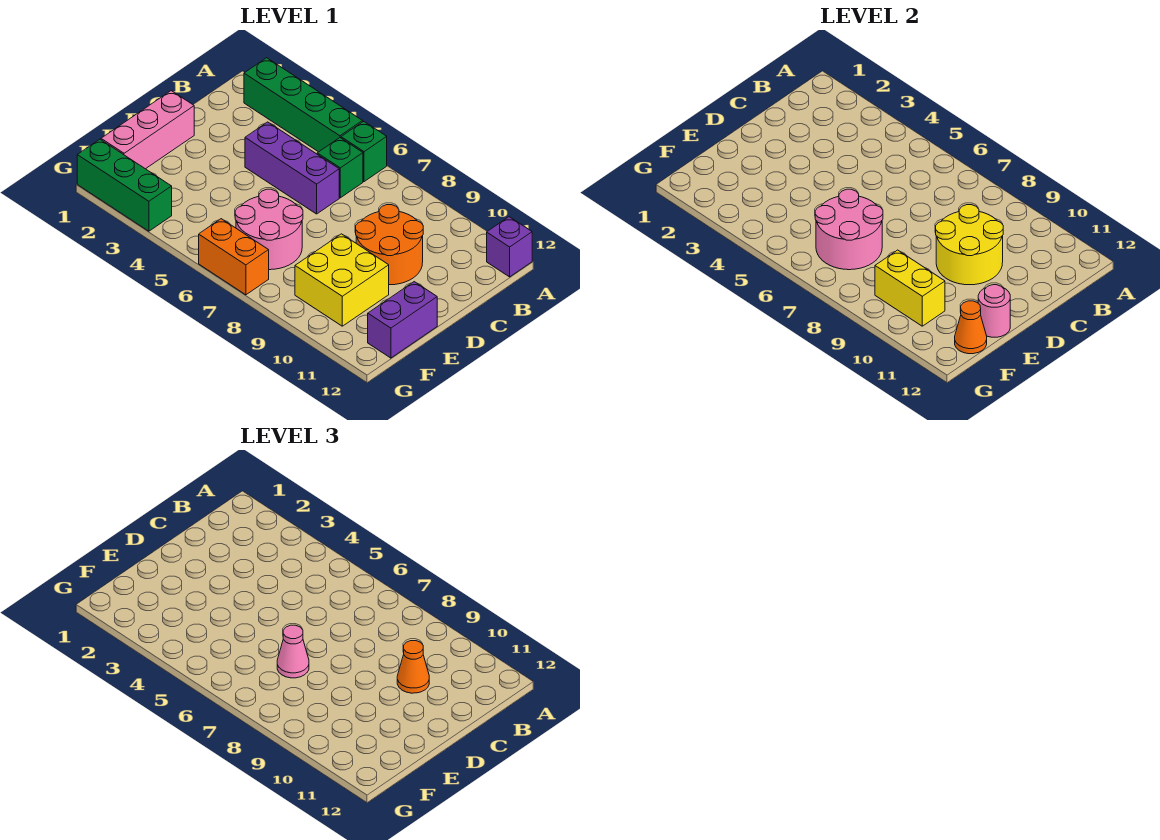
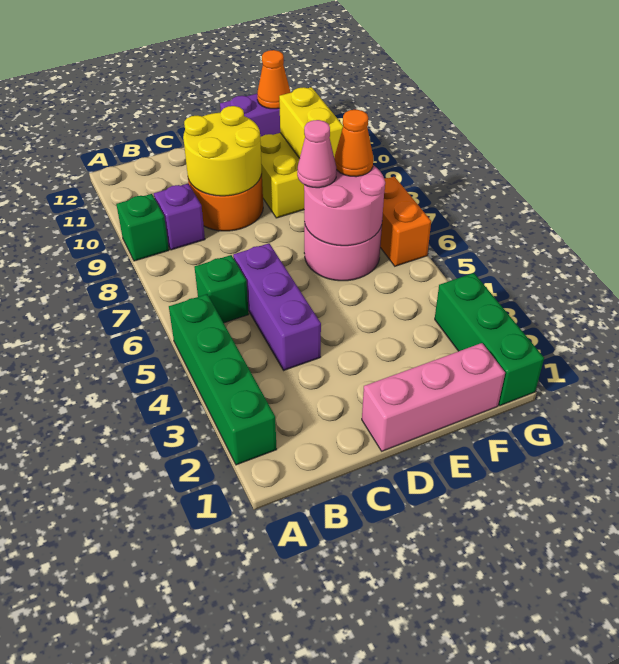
green 1x1 brick [341,121,387,182] -> green 1x1 brick moved to [116,194,169,261]
purple 1x1 brick [487,217,532,277] -> purple 1x1 brick moved to [154,183,205,250]
orange 1x1 cone [397,641,429,693] -> orange 1x1 cone moved to [335,110,373,177]
pink 1x1 round brick [978,285,1010,337] -> none

